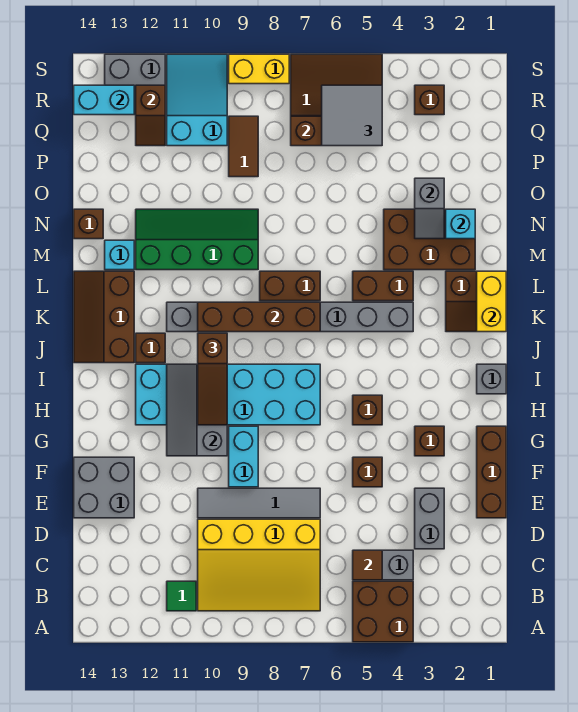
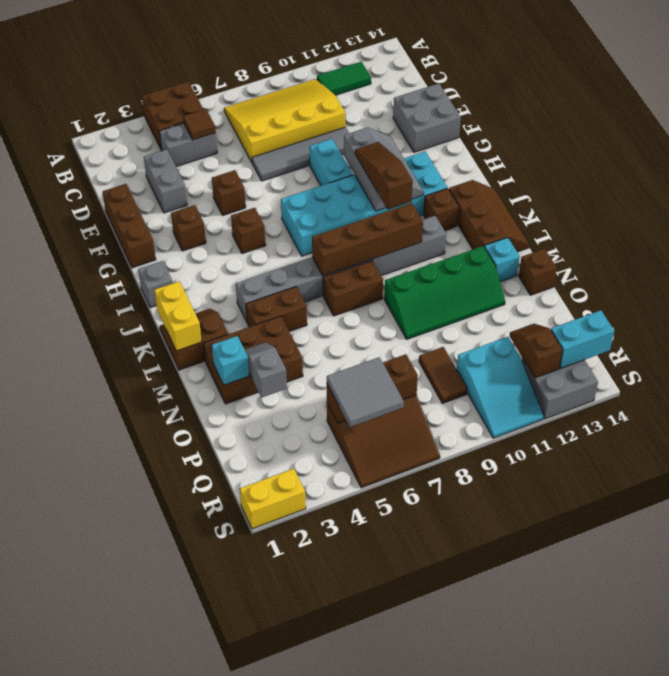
green 1x1 tile [167,581,196,611] -> green 1x2 tile [317,62,371,95]
brown 1x1 brick [415,85,444,115] -> none
yellow 1x2 brick [229,54,289,84] -> yellow 1x2 brick moved to [240,469,306,529]

